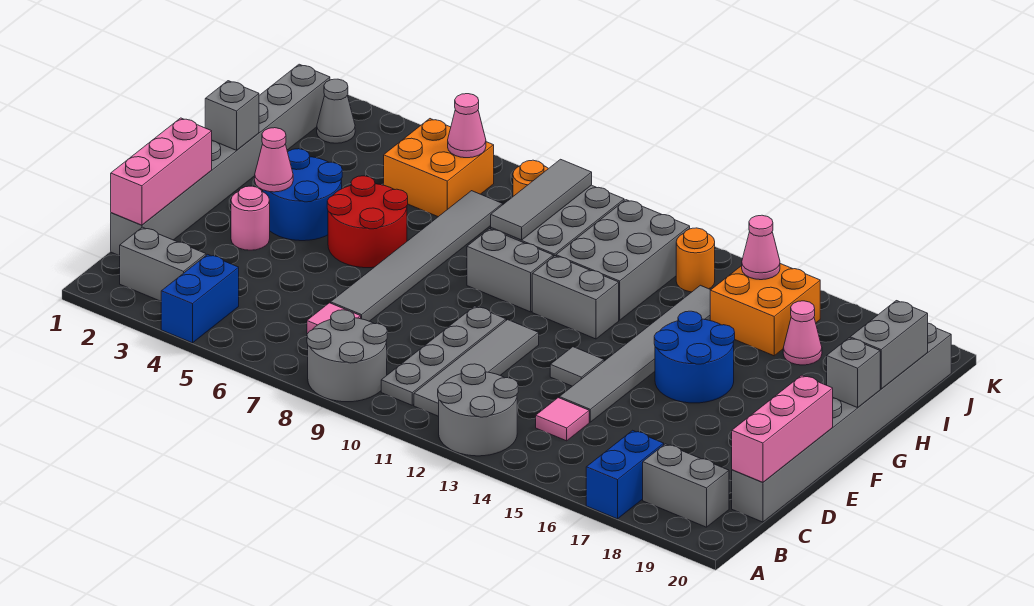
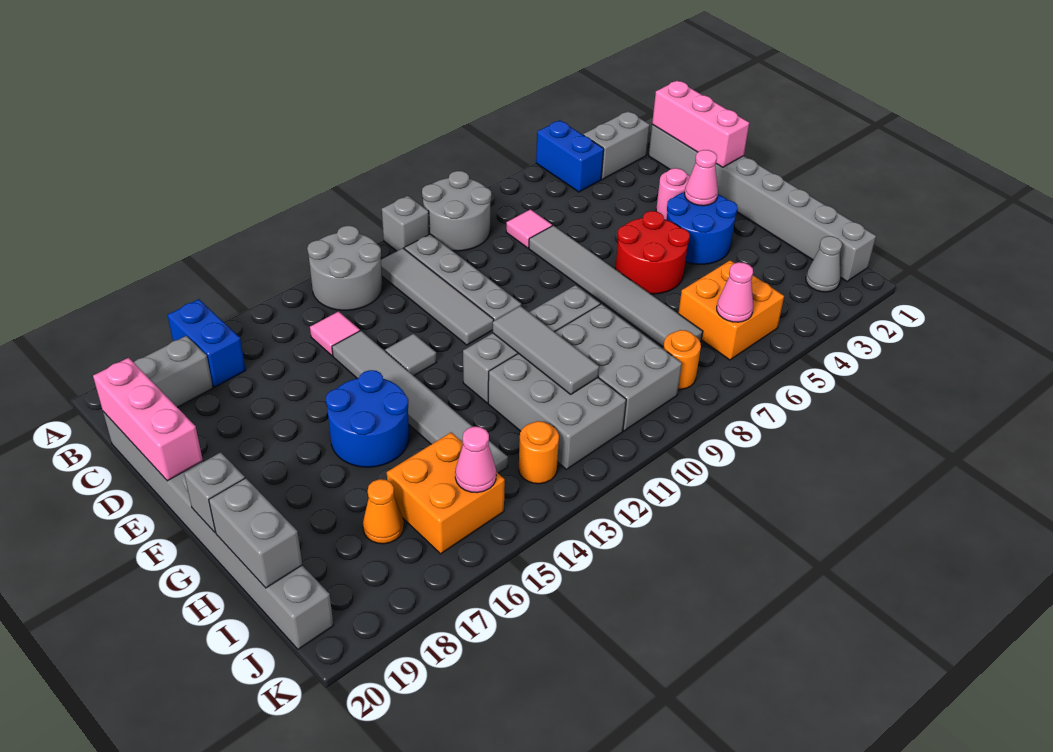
grey 1x1 brick [205,81,259,150] -> grey 1x1 brick moved to [382,196,429,251]
grey 1x3 tile [491,159,592,240] -> grey 1x3 tile moved to [493,306,599,394]
pink 1x1 cone [783,301,822,365] -> orange 1x1 cone [363,479,404,544]

